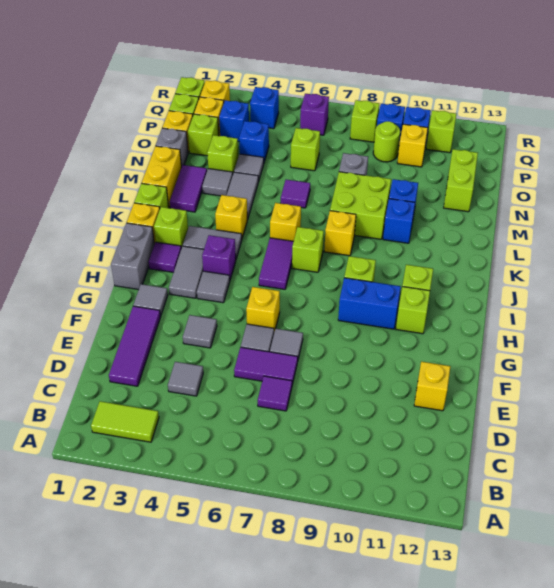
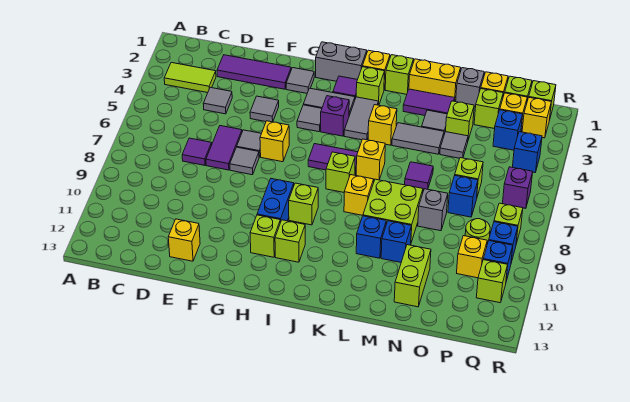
lime 1x2 tile [91,401,159,442] -> lime 1x2 tile turned to [164,63,216,93]
lime 1x2 brick [444,149,478,212] -> lime 1x2 brick turned to [394,245,431,307]
blue 1x1 brick [239,121,269,162] -> blue 1x1 brick moved to [448,175,478,217]

